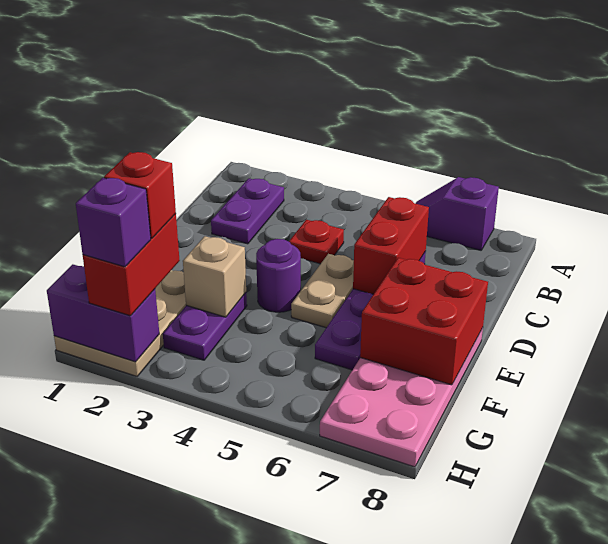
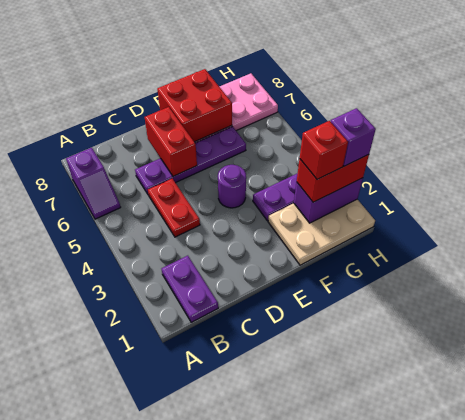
purple 1x2 plate [211,178,284,244] -> purple 1x2 plate turned to [162,256,218,322]
red 1x1 plate [289,220,344,264] -> red 1x2 plate [148,179,200,237]
red 1x2 brick [353,197,429,294] -> red 1x2 brick turned to [145,107,197,176]
tan 1x2 plate [291,254,354,328] -> none
tan 1x1 brick [183,236,246,317] -> none
purple 1x2 brick [47,264,159,362] -> purple 1x2 brick turned to [294,178,363,223]

